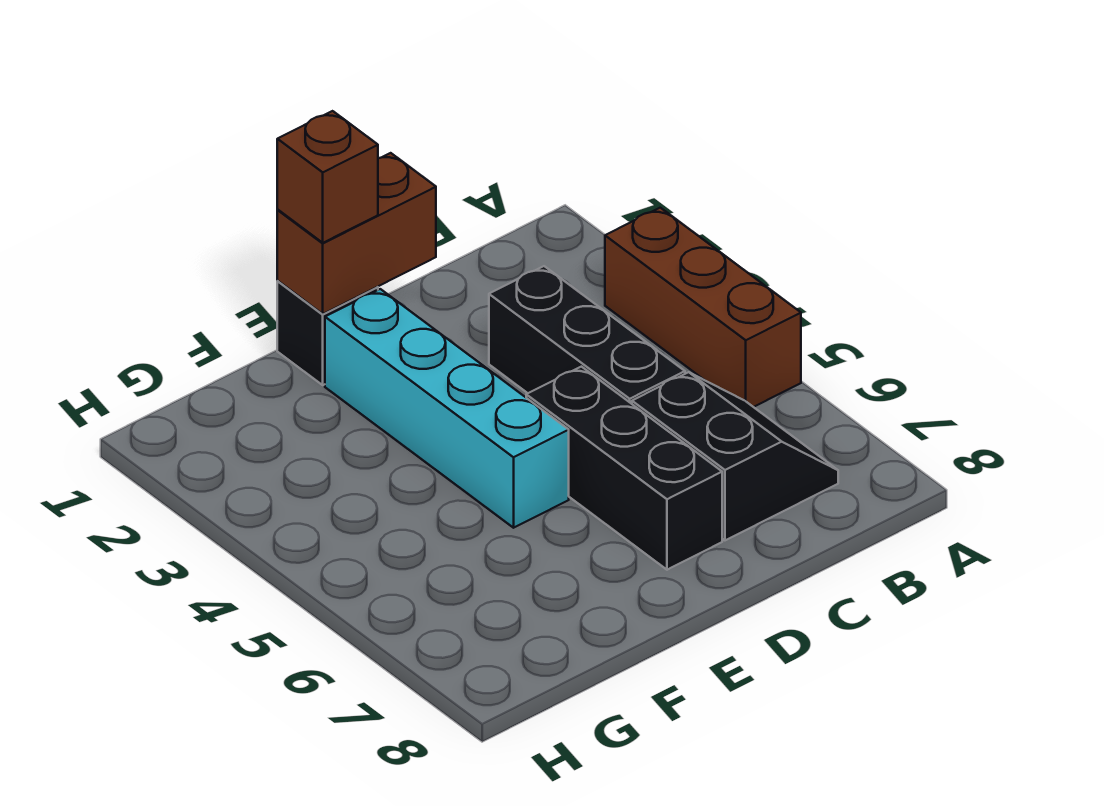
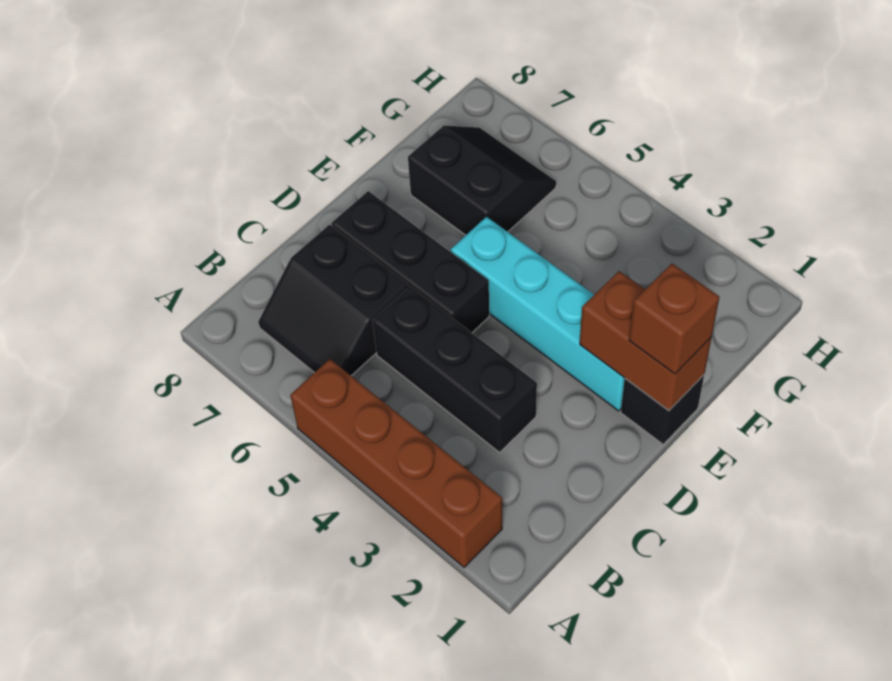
brown 1x3 brick [605,208,801,407] -> brown 1x4 brick [290,359,502,567]
brown 1x2 brick [277,153,436,314] -> brown 1x2 brick turned to [580,271,712,410]
none -> black 2x2 slope [408,125,556,235]

